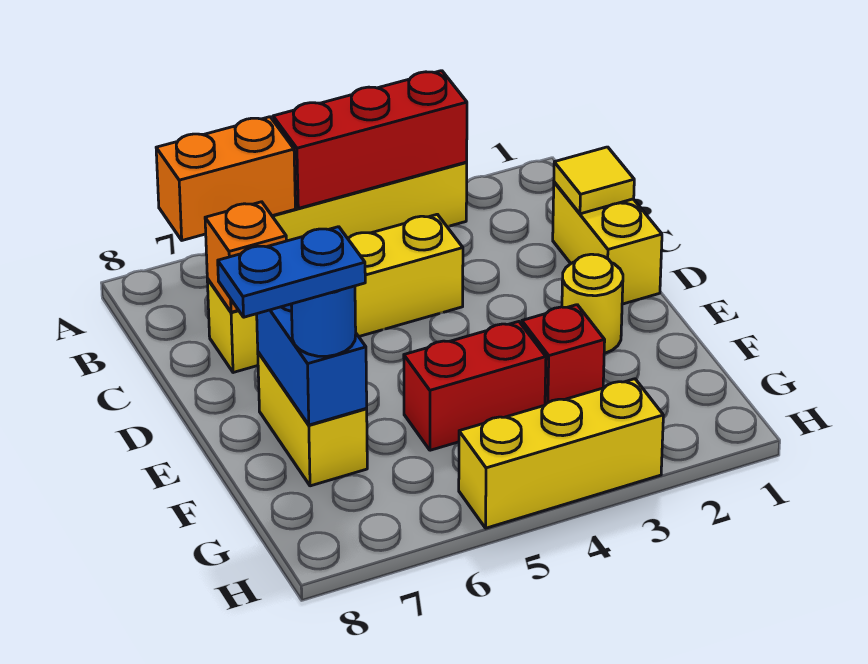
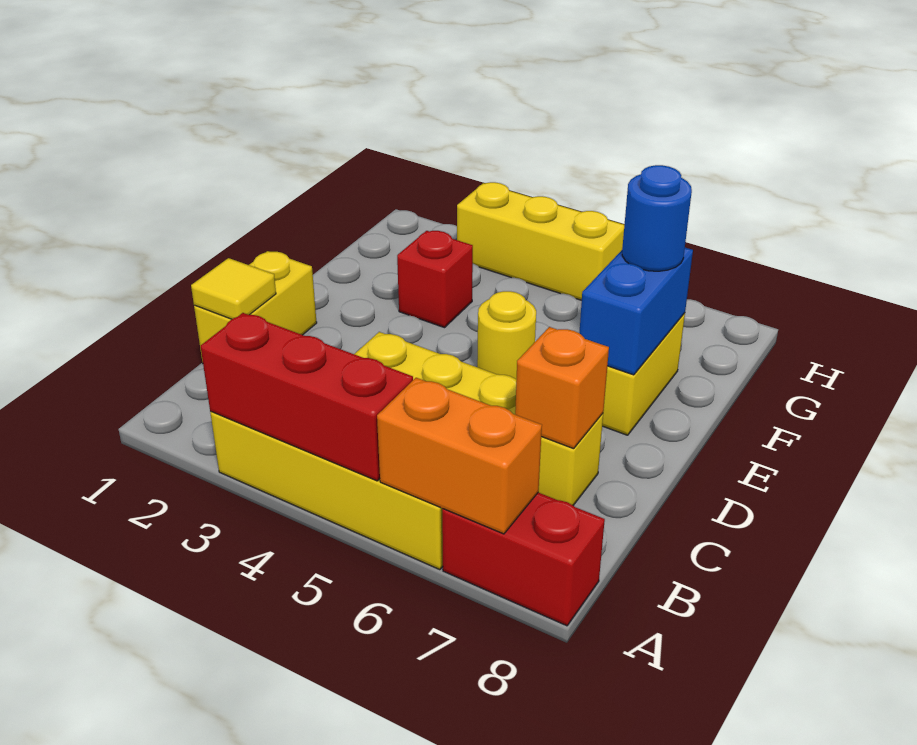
yellow 1x1 round brick [562,254,623,354] -> yellow 1x1 round brick moved to [477,291,536,380]
red 1x2 brick [404,322,546,450] -> red 1x2 brick moved to [442,493,605,626]
blue 1x2 plate [218,227,365,317] -> none

